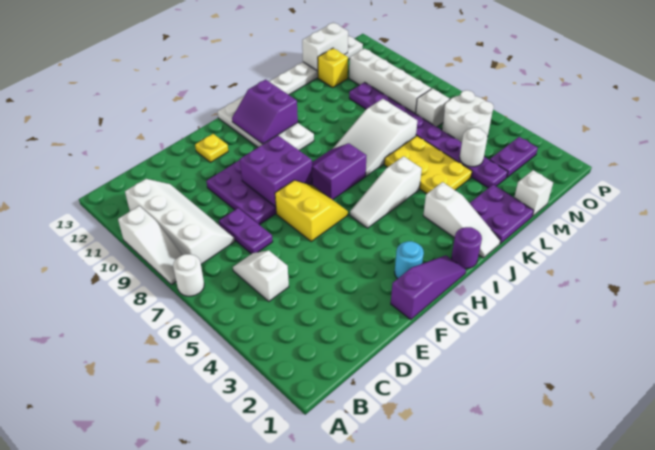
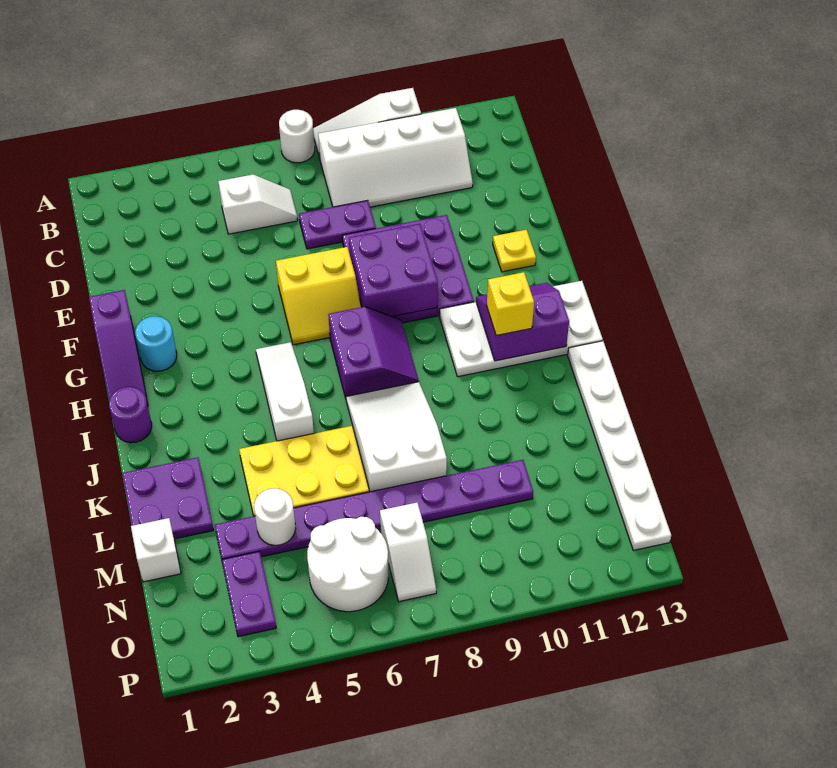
white 1x3 slope [423,182,500,258] -> none
yellow 1x1 brick [318,48,348,88] -> yellow 1x1 brick moved to [487,272,534,336]
white 1x2 brick [302,22,348,71] -> none
white 1x4 brick [349,48,431,114] -> none

